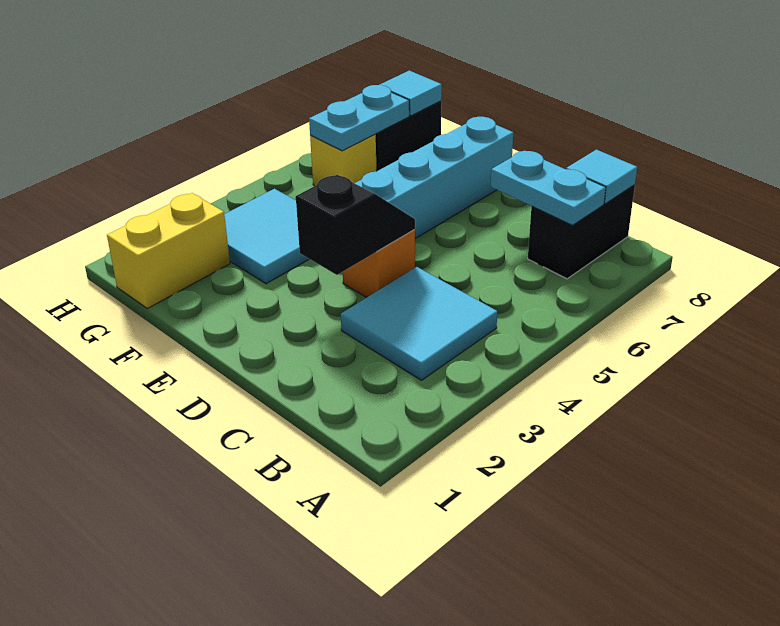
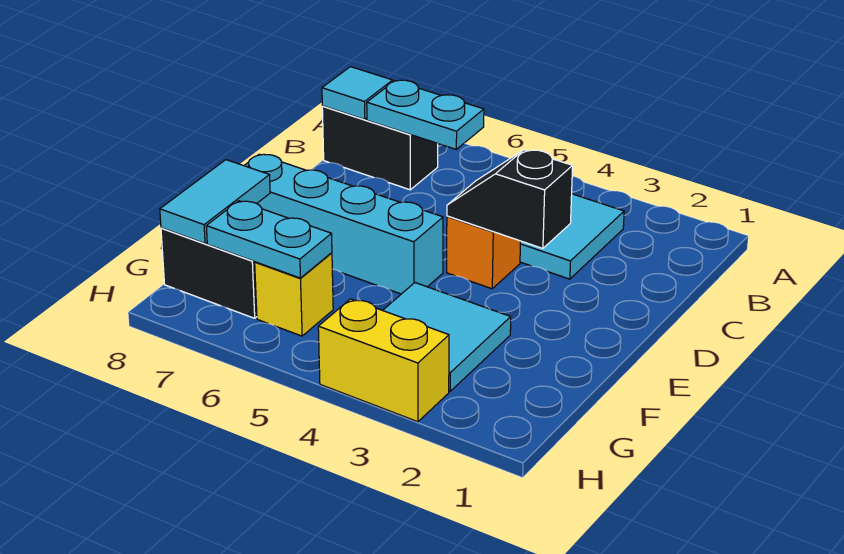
cyan 1x2 plate [491,151,606,225] -> cyan 1x2 plate turned to [367,80,484,149]
yellow 1x2 brick [107,193,230,308] -> yellow 1x2 brick moved to [318,299,449,422]
cyan 1x1 tile [380,70,442,116] -> cyan 1x2 tile [160,160,270,243]

